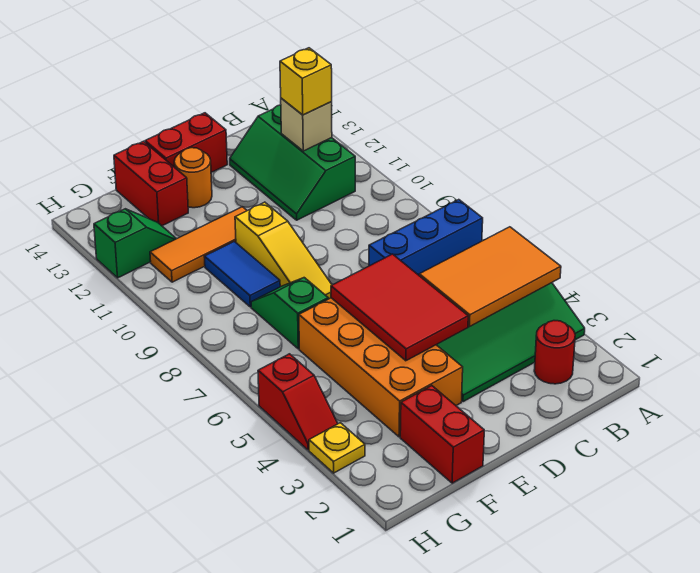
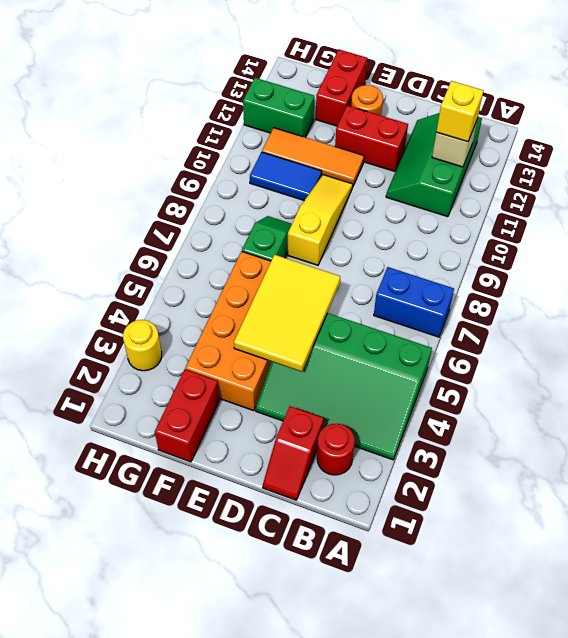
orange 2x3 tile [419,227,561,327] -> none
blue 1x3 brick [369,200,483,275] -> blue 1x2 brick [374,267,454,337]
red 2x3 tile [331,254,468,361] -> yellow 2x3 tile [234,255,340,372]
red 1x2 brick [145,113,227,172] -> red 1x2 brick moved to [335,106,408,171]
yellow 1x3 slope [235,202,332,299] -> yellow 1x3 slope turned to [288,175,353,265]
blue 1x2 tile [204,241,280,307] -> blue 1x2 tile turned to [250,152,322,200]
green 1x2 slope [94,209,176,278] -> green 1x2 brick [243,78,314,137]
yellow 1x1 plate [309,423,365,473] -> yellow 1x1 round brick [123,320,162,371]
red 1x2 slope [258,354,338,450] -> red 1x2 slope moved to [263,406,324,500]

